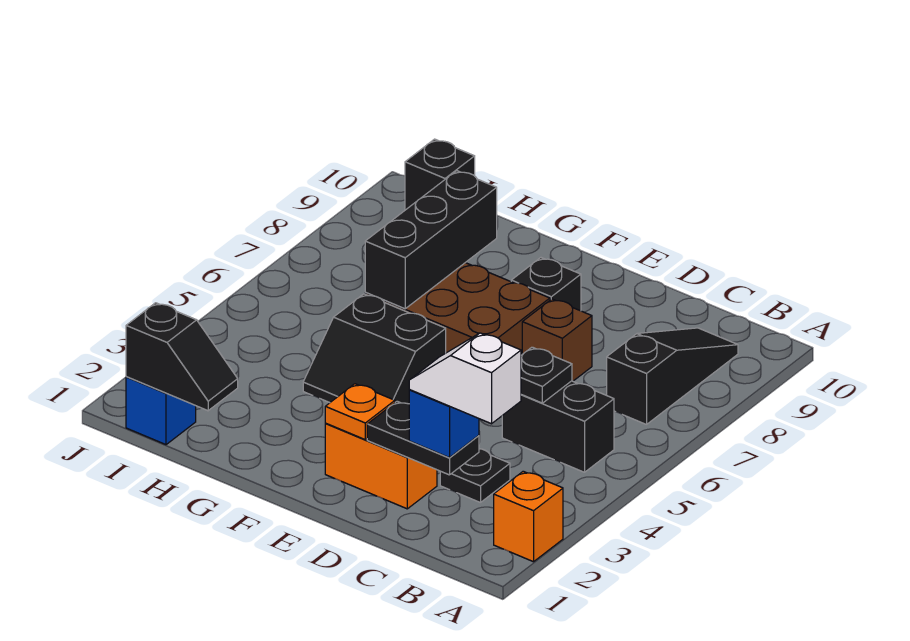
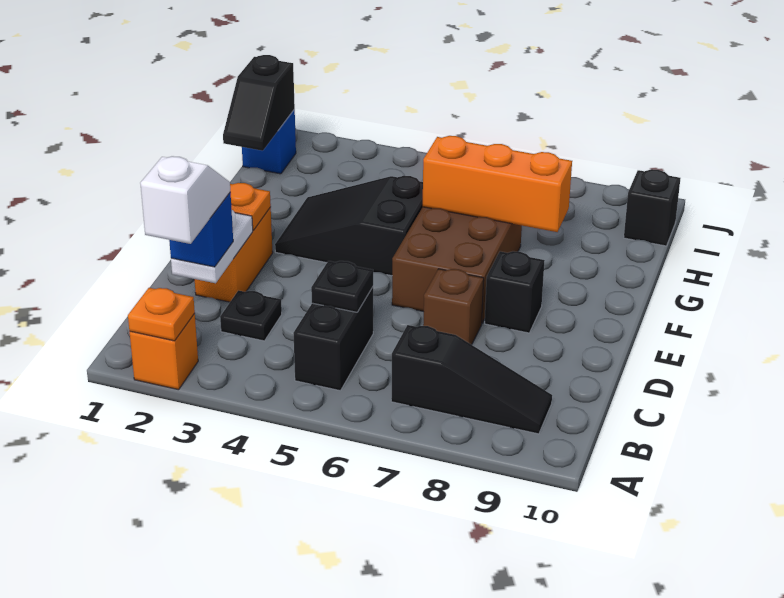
none -> orange 1x1 plate [128,288,195,341]
black 1x2 plate [367,401,479,475] -> white 1x2 plate [171,210,253,283]
black 2x2 slope [303,294,446,404] -> black 2x3 slope [275,175,423,276]
black 1x3 brick [365,171,497,309] -> orange 1x3 brick [423,136,572,232]

